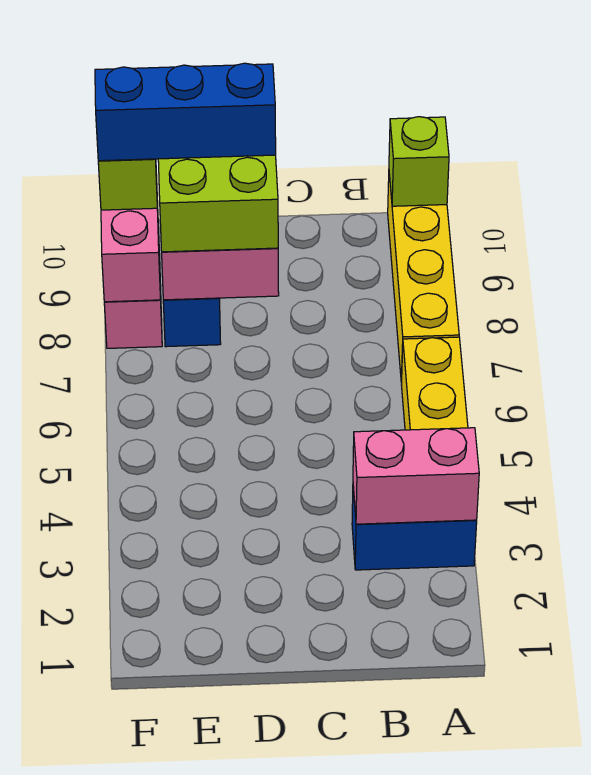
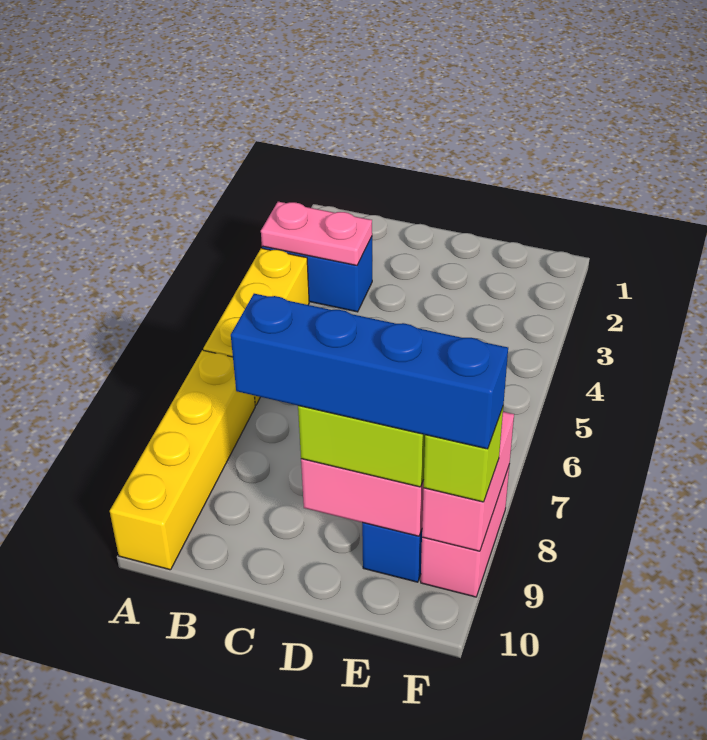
pink 1x2 brick [353,428,479,524] -> pink 1x2 plate [261,202,372,266]
lime 1x1 brick [389,117,449,206] -> none
blue 1x3 brick [95,63,276,161] -> blue 1x4 brick [231,294,508,449]

